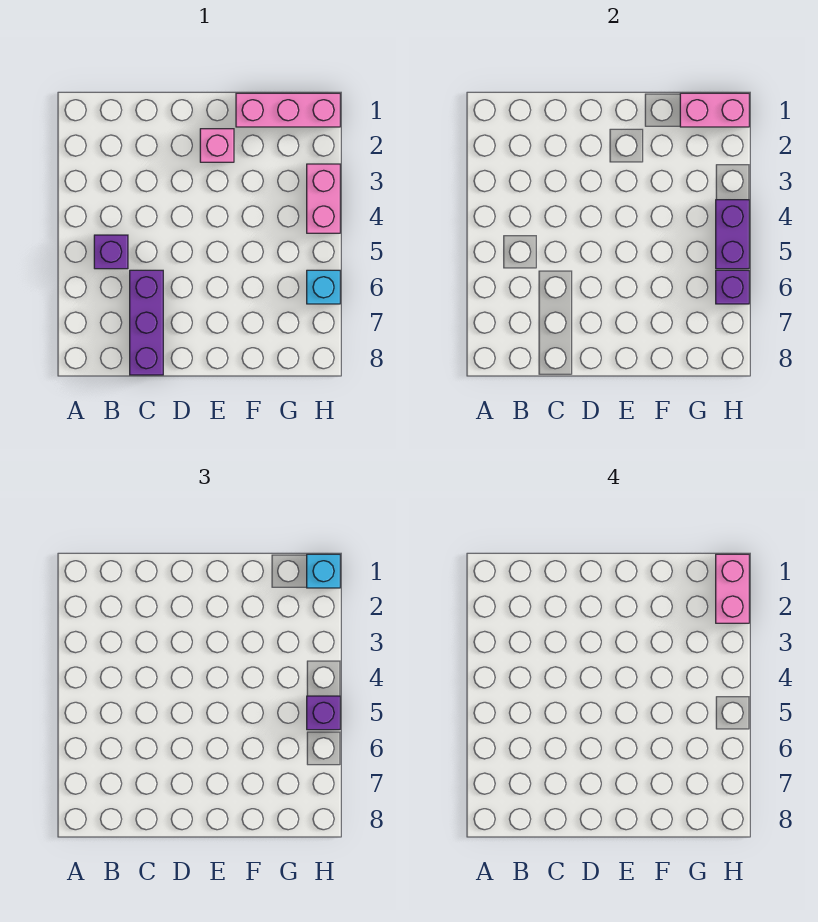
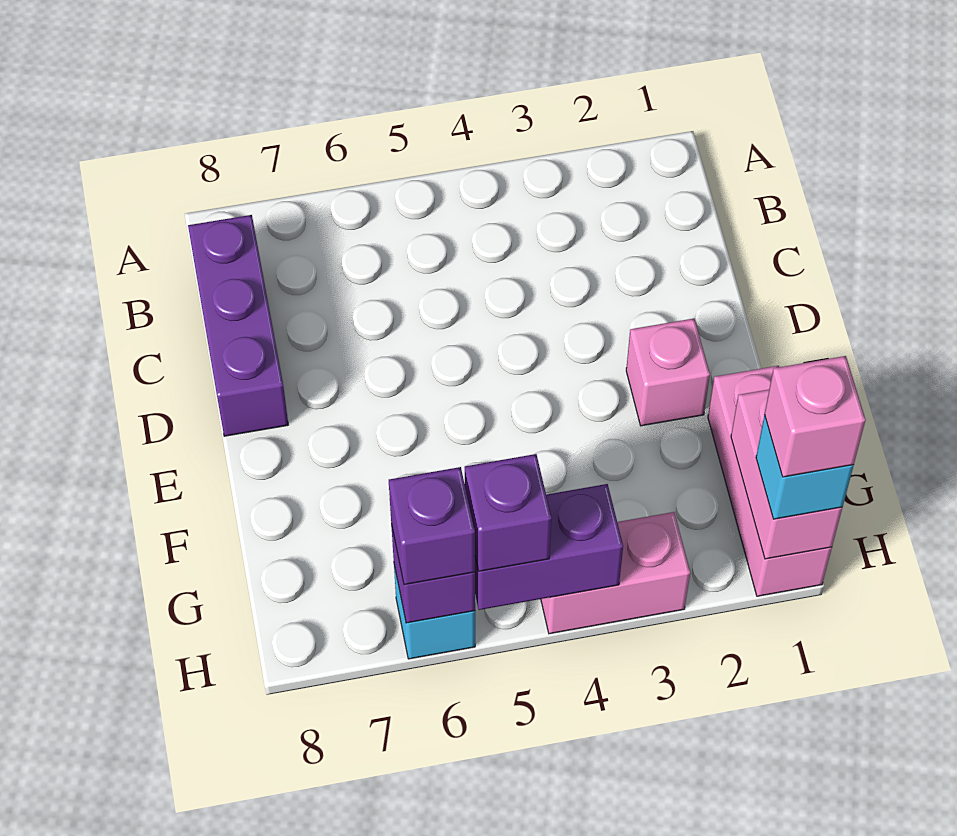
purple 1x1 brick [94,235,128,269] -> purple 1x1 brick moved to [389,467,475,585]
purple 1x3 brick [130,270,163,375] -> purple 1x3 brick turned to [188,215,288,436]
pink 1x2 brick [716,554,749,623] -> pink 1x1 brick [765,356,866,477]

